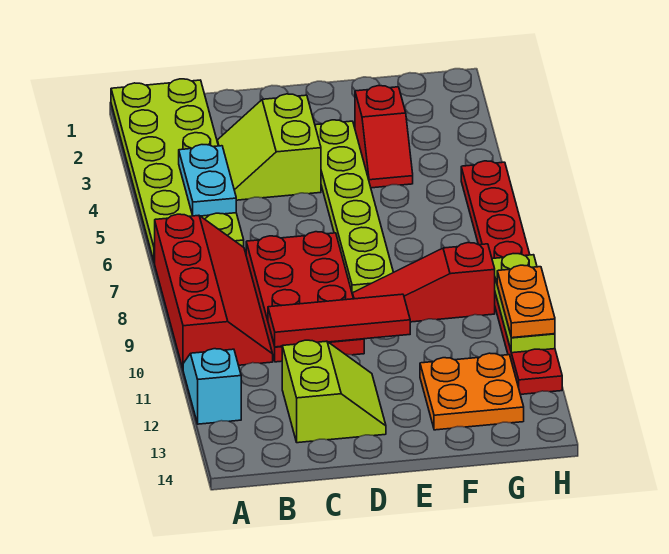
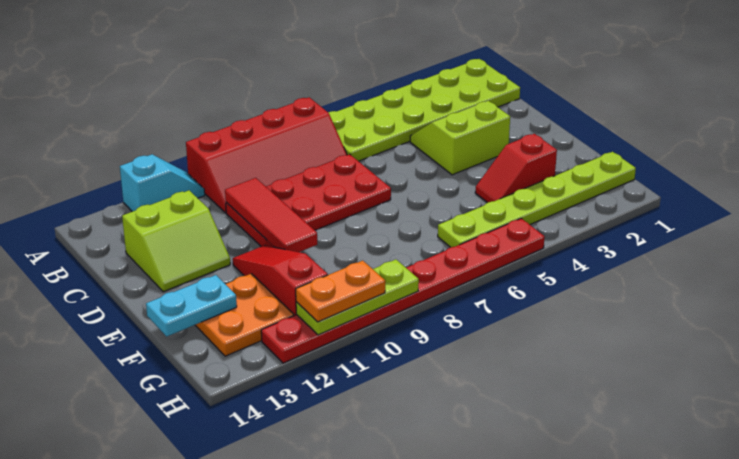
cyan 1x2 plate [179,145,236,216] -> cyan 1x2 plate moved to [146,275,237,336]
lime 1x6 plate [315,120,393,293] -> lime 1x6 plate moved to [438,152,636,247]
red 1x3 slope [352,243,495,322] -> red 1x3 slope moved to [233,245,328,315]

